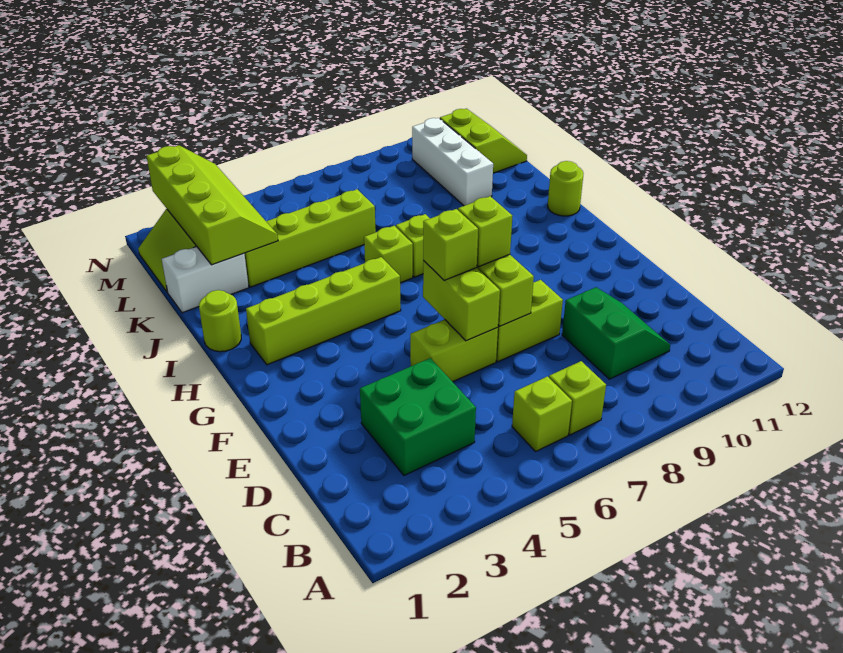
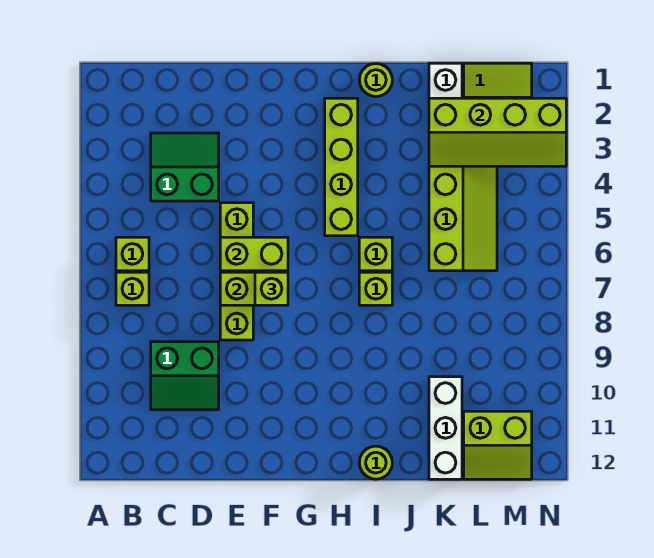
green 2x2 brick [360,358,476,475] -> green 2x2 slope [151,133,219,201]
lime 1x1 brick [423,209,478,280] -> none
white 1x3 brick [412,118,493,206] -> white 1x3 brick turned to [429,377,462,479]

